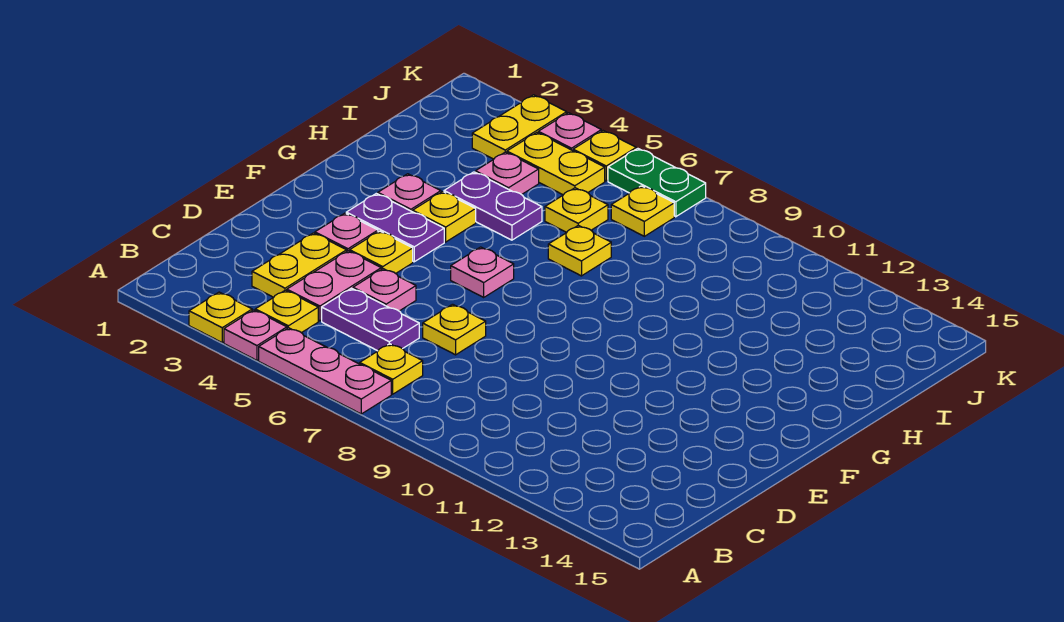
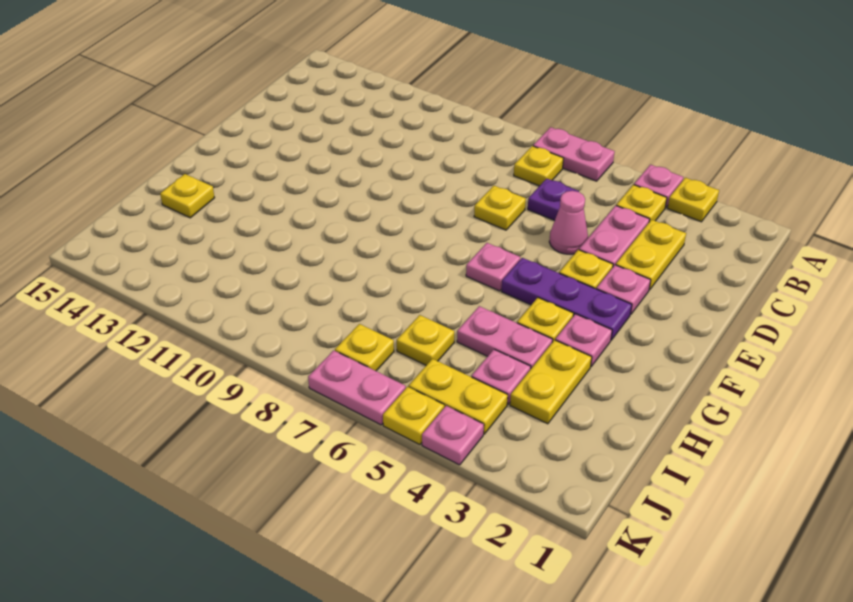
pink 1x3 plate [259,328,391,414] -> pink 1x2 plate [533,127,615,181]
purple 1x2 plate [322,288,419,351] -> purple 1x1 plate [528,179,579,221]
pink 1x1 plate [353,269,416,311] -> pink 1x1 cone [549,191,588,254]
purple 1x2 plate [346,193,444,262] -> purple 1x3 plate [501,258,632,340]
purple 1x2 plate [444,172,542,240] -> pink 1x2 plate [457,306,553,370]
yellow 1x1 plate [548,225,611,276] -> yellow 1x1 plate moved to [160,174,215,218]
yellow 1x2 plate [472,95,567,159] -> yellow 1x2 plate moved to [510,340,592,424]
green 1x2 plate [608,149,706,217] -> pink 1x2 plate [308,350,406,425]

